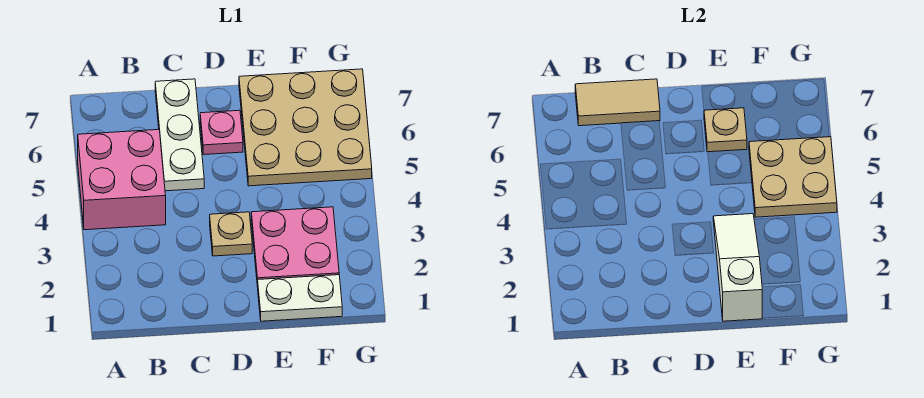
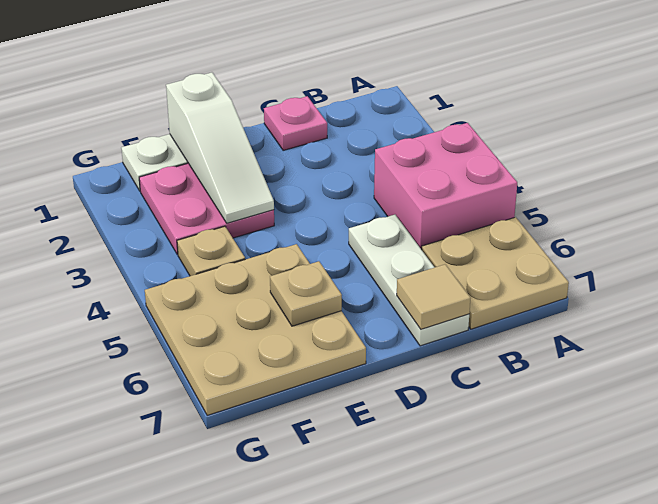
tan 1x2 tile [575,79,660,126] -> tan 1x1 tile [397,264,471,329]
tan 1x1 plate [210,212,252,256] -> tan 1x1 plate moved to [177,226,245,276]
pink 1x1 plate [200,110,243,155] -> pink 1x1 plate moved to [264,96,327,150]
tan 2x2 plate [749,137,837,217] -> tan 2x2 plate moved to [422,217,569,329]

